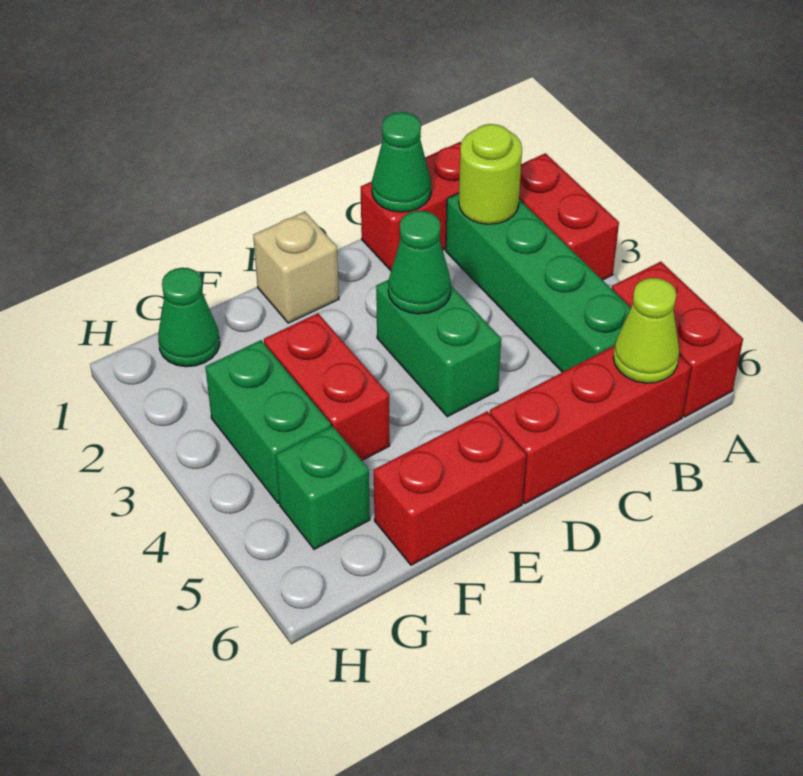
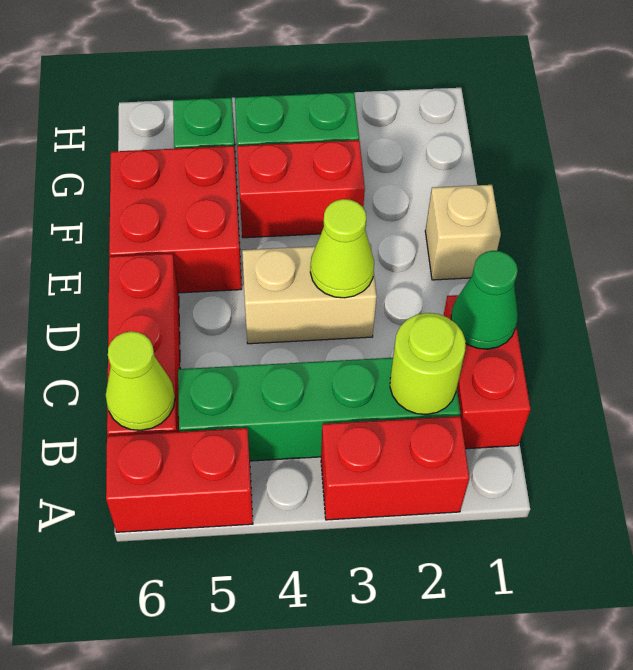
green 1x2 brick [376,280,501,417] -> tan 1x2 brick [242,244,377,344]
green 1x1 cone [388,211,451,314] -> lime 1x1 cone [310,199,374,298]
red 1x2 brick [374,411,526,565] -> red 2x2 brick [109,146,242,293]
green 1x1 cone [158,268,220,367] -> none

